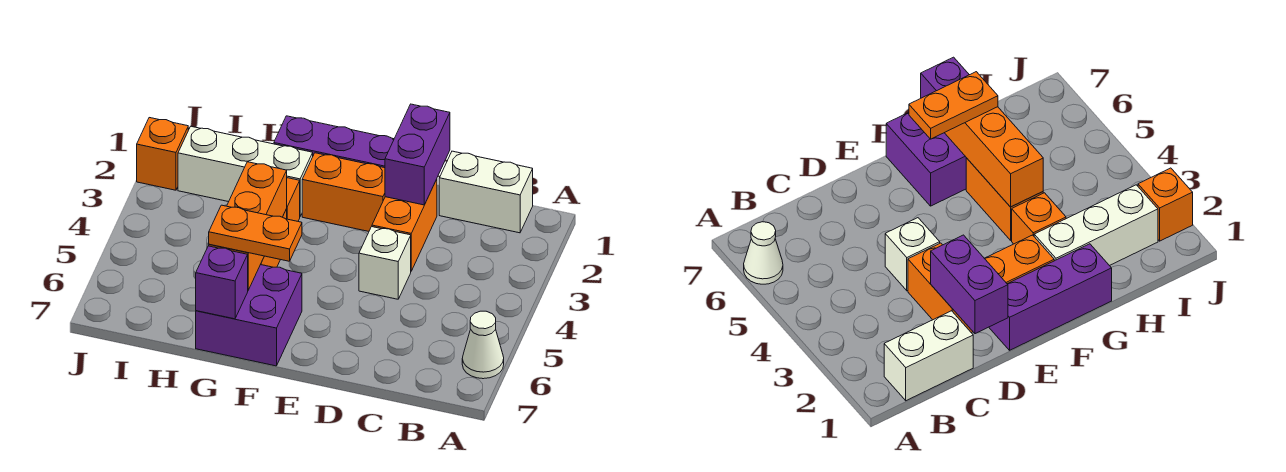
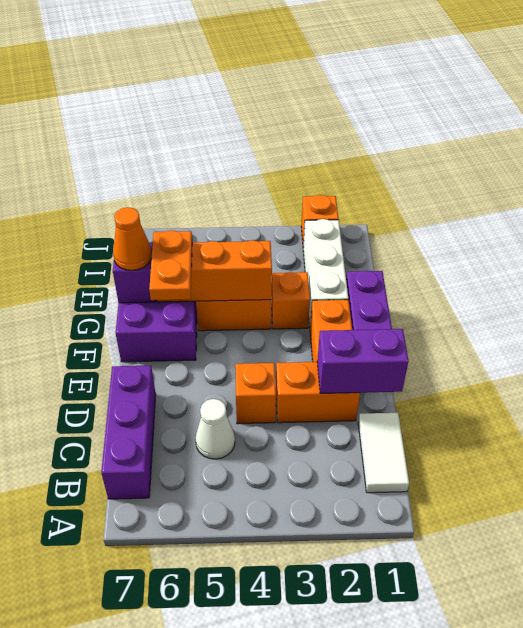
white 1x1 cone [462,311,504,379] -> white 1x1 cone moved to [195,399,235,459]
white 1x2 brick [439,151,533,233] -> white 1x2 tile [358,413,409,493]
none -> purple 1x3 brick [101,366,156,499]
white 1x1 brick [359,227,411,299] -> orange 1x1 brick [235,363,276,424]
none -> orange 1x1 cone [113,207,152,270]

